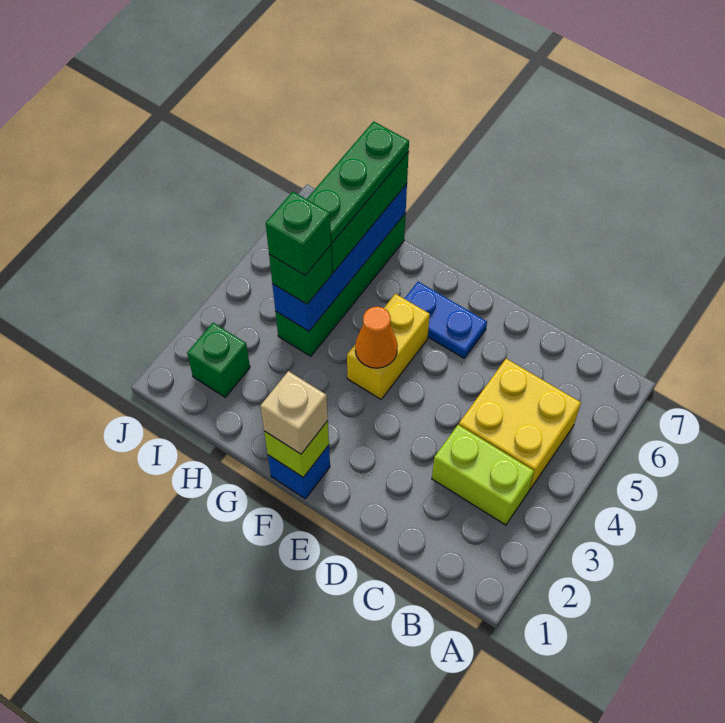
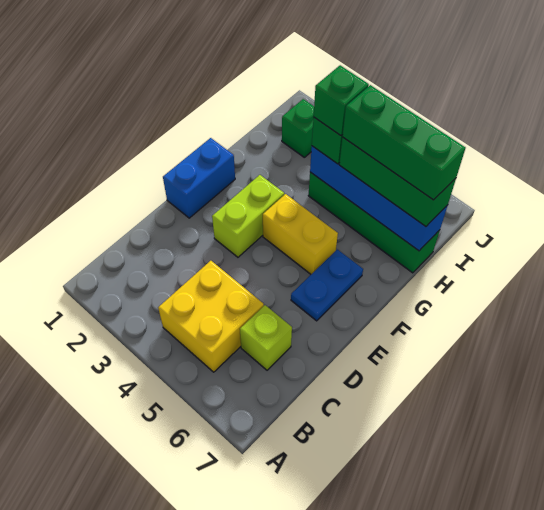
lime 1x2 brick [432,425,534,525] -> lime 1x2 brick moved to [212,175,284,257]
blue 1x1 brick [268,445,330,499] -> blue 1x2 brick [163,138,235,218]
lime 1x1 brick [264,421,329,477] -> lime 1x1 brick moved to [240,305,292,370]
tan 1x1 brick [261,371,328,454] -> none
orange 1x1 cone [355,307,398,368] -> none
green 1x3 plate [307,121,409,243] -> green 1x3 brick [342,85,466,200]

